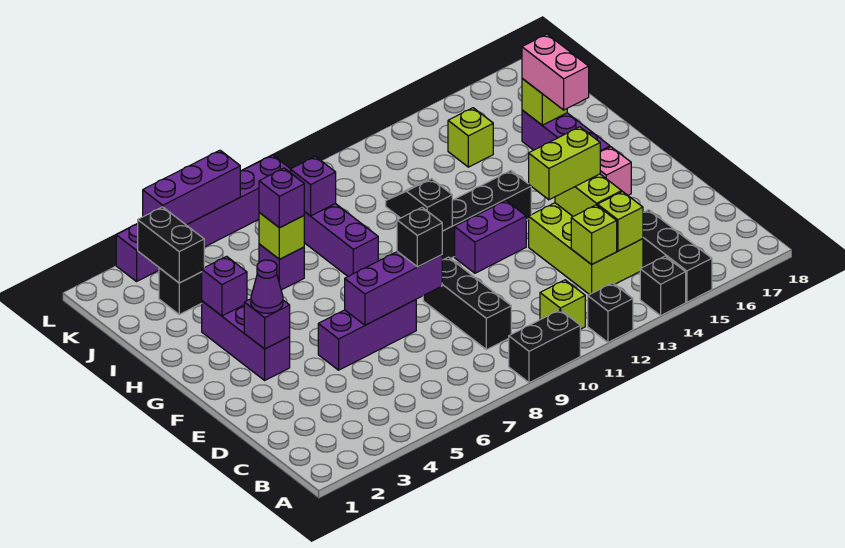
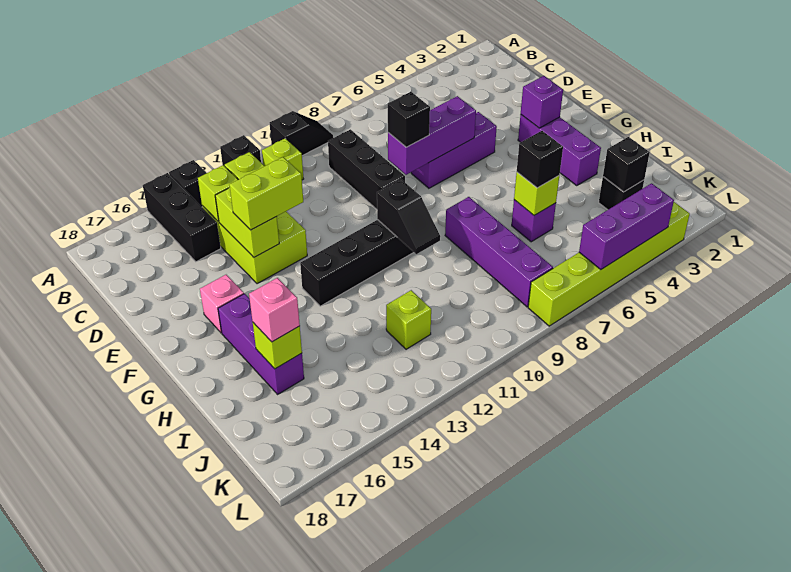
black 1x2 brick [509,310,580,383] -> black 1x2 slope [270,111,333,156]
purple 1x1 cone [251,260,283,313] -> none
purple 1x2 brick [455,201,526,273] -> none
purple 1x1 brick [202,256,247,316] -> none
pink 1x2 brick [522,34,589,110] -> pink 1x1 brick [249,278,300,342]
purple 1x1 brick [259,168,304,228] -> black 1x1 brick [517,131,563,188]
black 1x2 brick [138,207,204,283] -> black 1x1 brick [603,137,650,192]
purple 1x1 brick [290,156,336,216] -> none
lime 1x1 brick [448,108,493,167] -> lime 1x1 brick moved to [386,290,431,349]
purple 1x6 brick [116,155,290,281] -> lime 1x6 brick [528,202,690,326]

